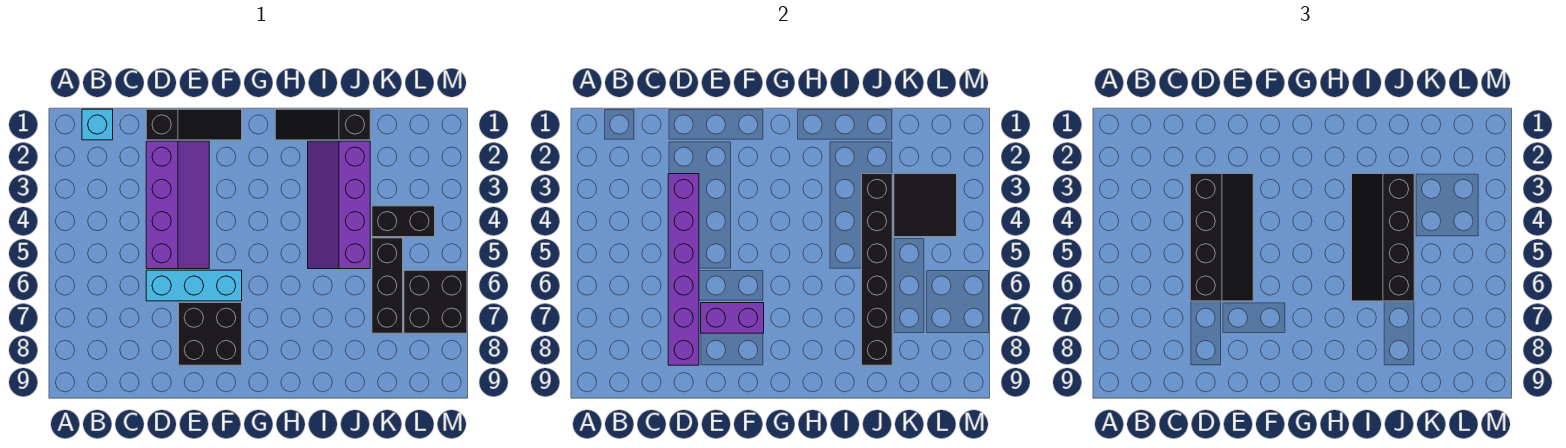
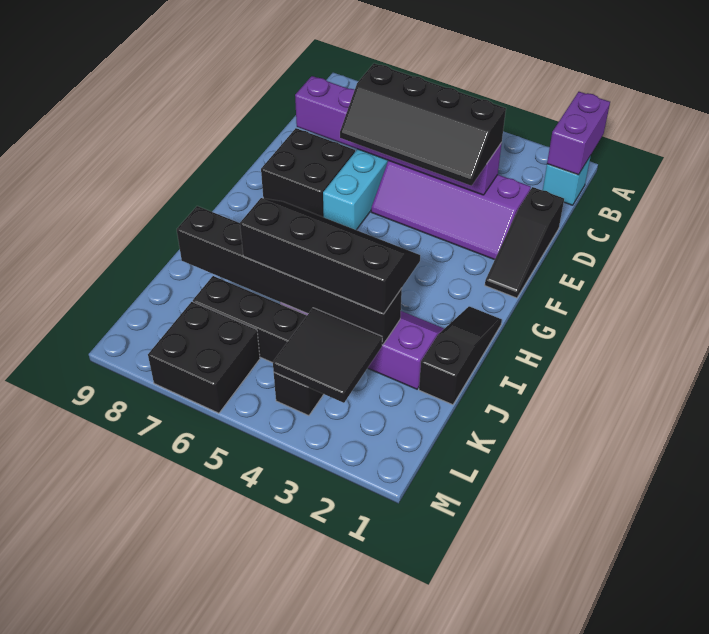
purple 1x2 brick [701,303,764,333] -> purple 1x2 brick moved to [547,92,610,175]

